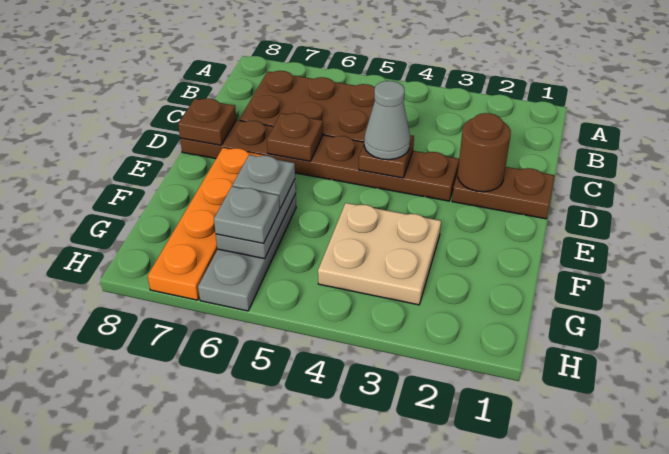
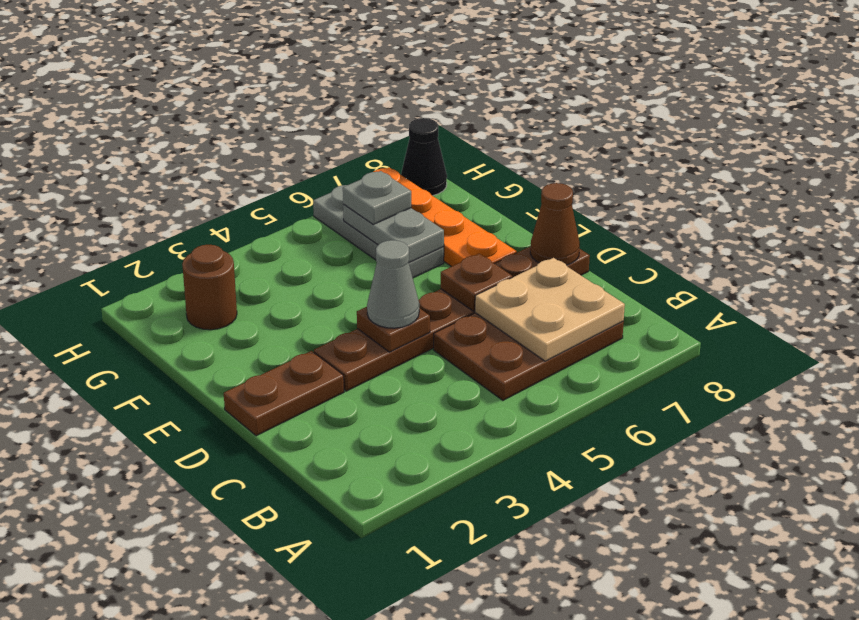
brown 1x1 round brick [458,113,511,192] -> brown 1x1 round brick moved to [182,245,237,330]
brown 1x1 plate [178,98,236,145] -> brown 1x1 cone [530,183,580,265]
tan 2x2 plate [318,203,441,305] -> tan 2x2 plate moved to [475,258,625,361]
grey 1x1 plate [233,155,295,208] -> none
none -> black 1x1 cone [401,118,447,196]

